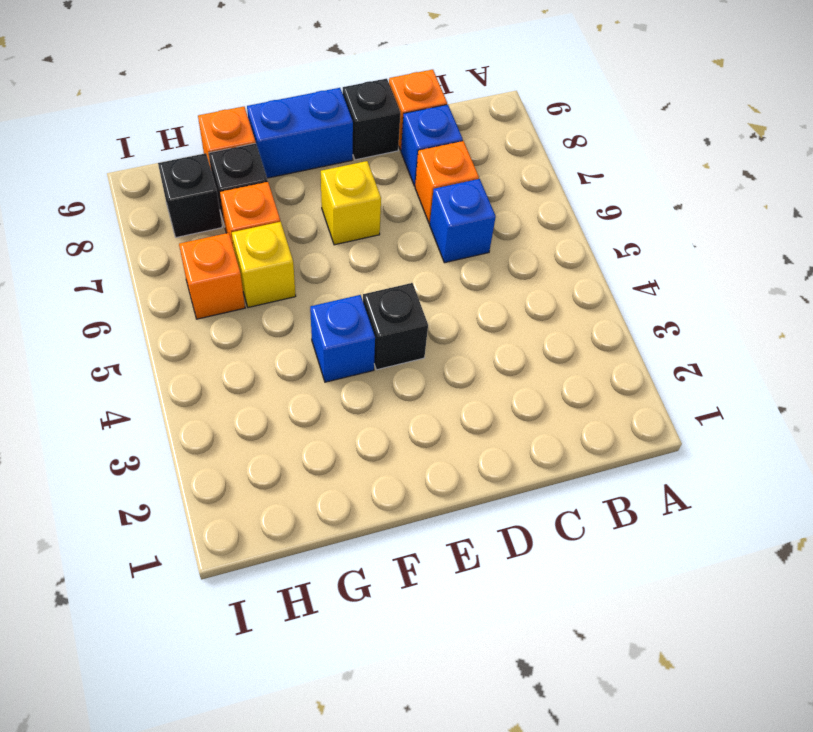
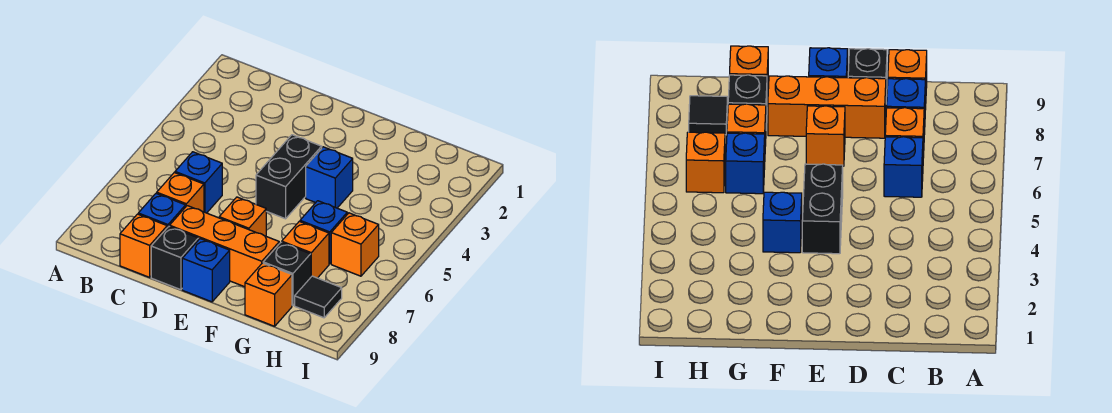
none -> orange 1x3 brick [170,206,279,287]
black 1x1 brick [363,283,428,370] -> black 1x2 brick [256,135,322,219]
yellow 1x1 brick [321,161,381,245] -> orange 1x1 brick [219,197,266,236]
blue 1x2 brick [247,88,353,178] -> blue 1x1 brick [182,239,230,302]
yellow 1x1 brick [232,222,296,307] -> blue 1x1 brick [300,201,347,264]
black 1x1 brick [158,153,222,237] -> black 1x1 tile [295,276,342,318]

